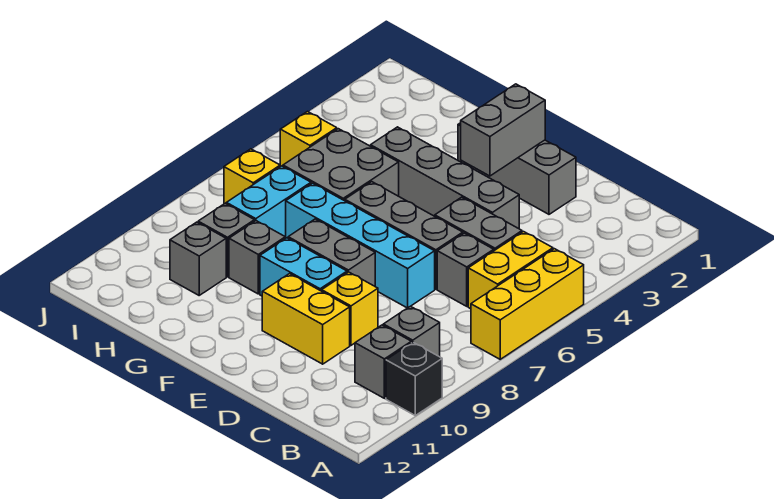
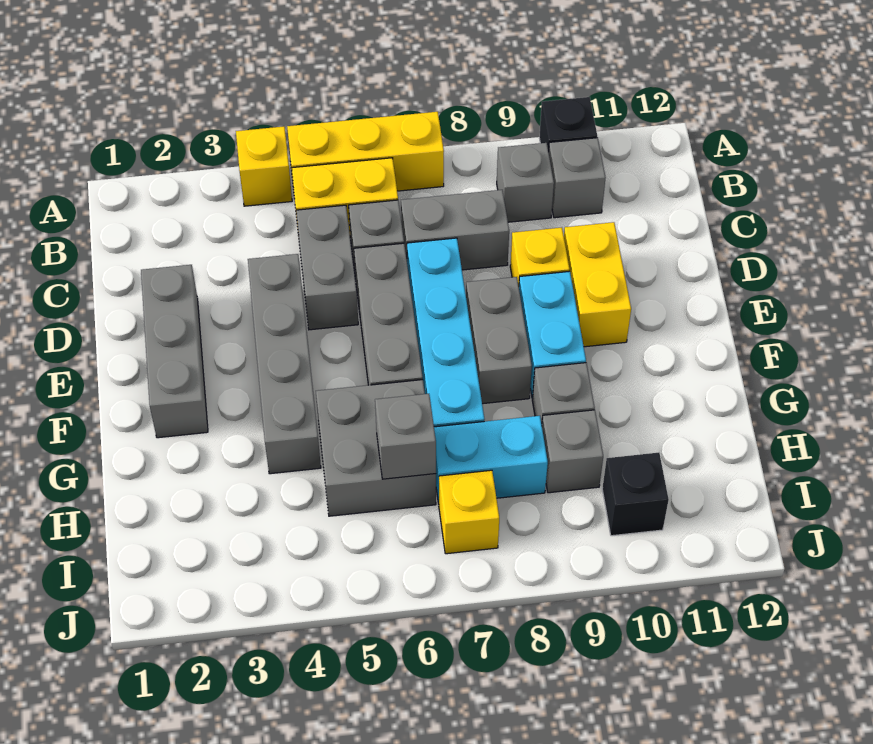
grey 1x2 brick [461,84,545,176] -> grey 1x2 brick moved to [401,190,509,270]
grey 1x1 brick [170,222,226,295] -> grey 1x1 brick moved to [375,394,436,479]
yellow 1x1 brick [280,112,337,167] -> yellow 1x1 brick moved to [236,126,292,206]
none -> black 1x1 brick [602,453,669,536]

